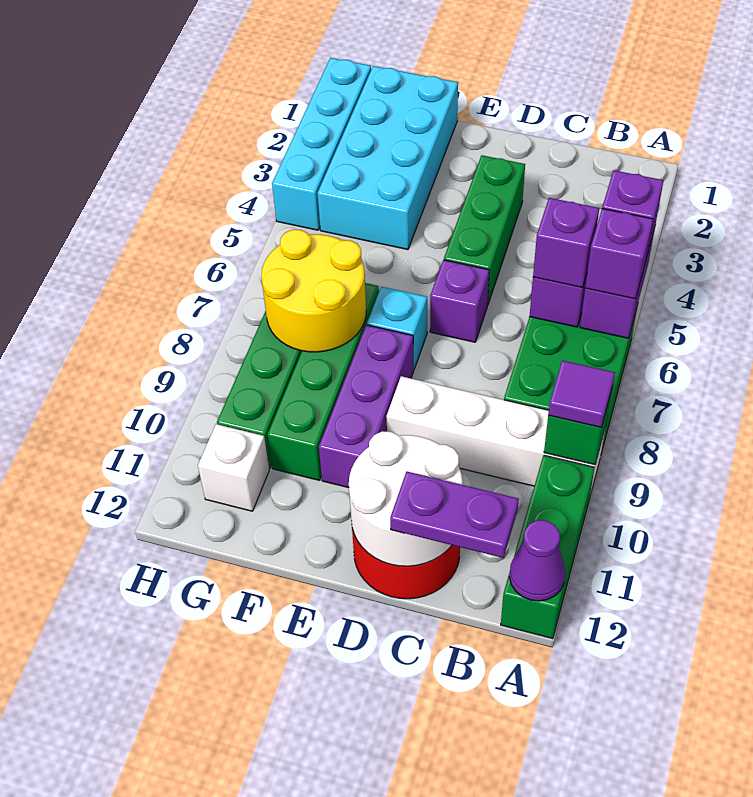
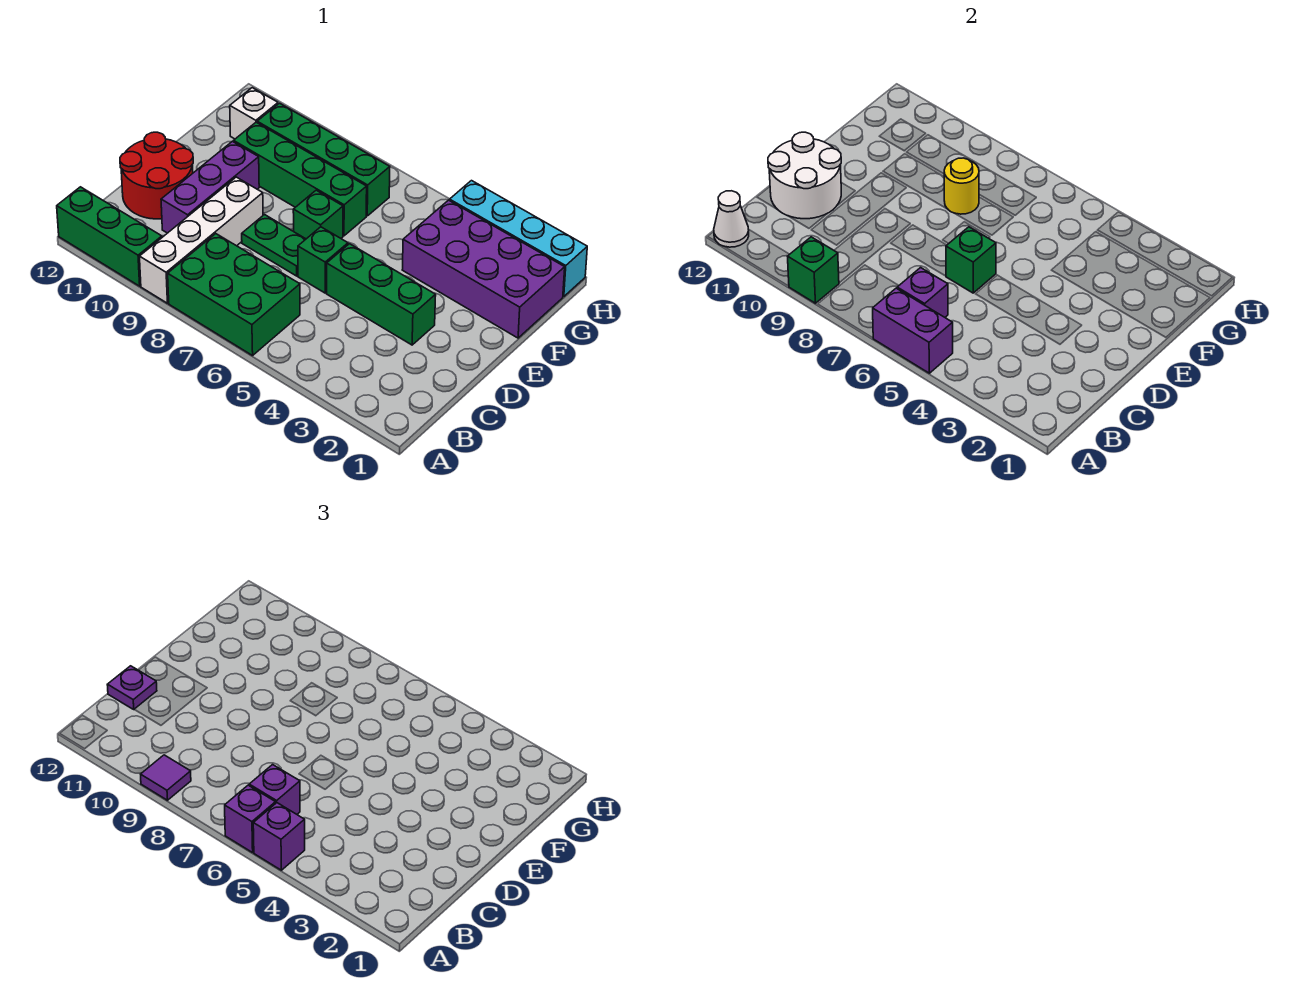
purple 1x1 cone [509,520,565,601] -> white 1x1 cone [714,191,749,247]
purple 1x2 plate [390,471,519,558] -> purple 1x1 plate [107,666,157,709]
purple 1x1 brick [430,260,489,342] -> green 1x1 brick [298,227,348,293]
none -> green 1x1 brick [946,227,996,293]
none -> green 1x2 plate [242,215,306,276]
cyan 1x1 brick [367,287,427,370] -> green 1x1 brick [293,190,343,239]
purple 1x3 brick [319,325,414,488] -> purple 1x3 brick turned to [161,141,259,233]
cyan 2x4 brick [317,66,458,250] -> purple 2x4 brick [402,200,565,338]
yellow 2x2 round brick [261,230,366,352] -> yellow 1x1 round brick [944,158,979,214]

